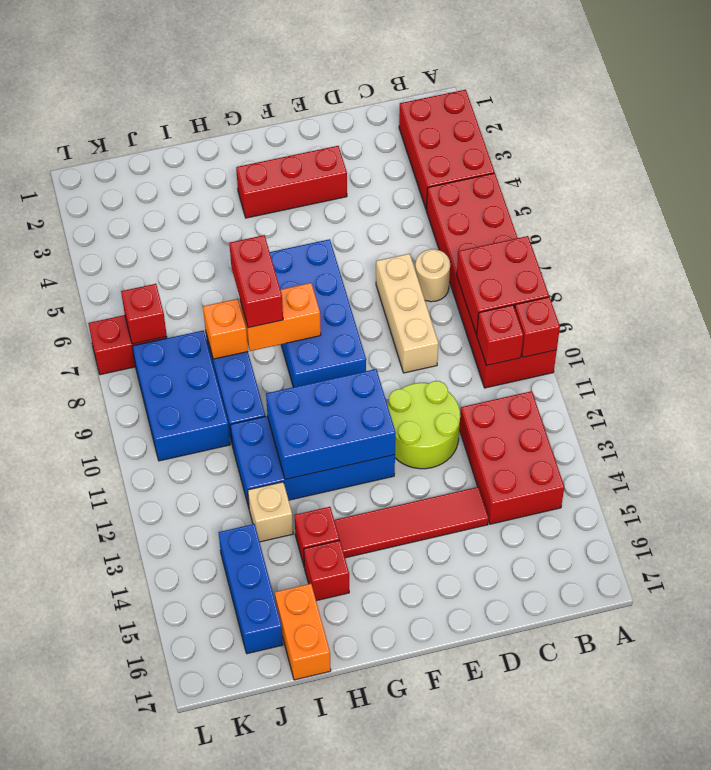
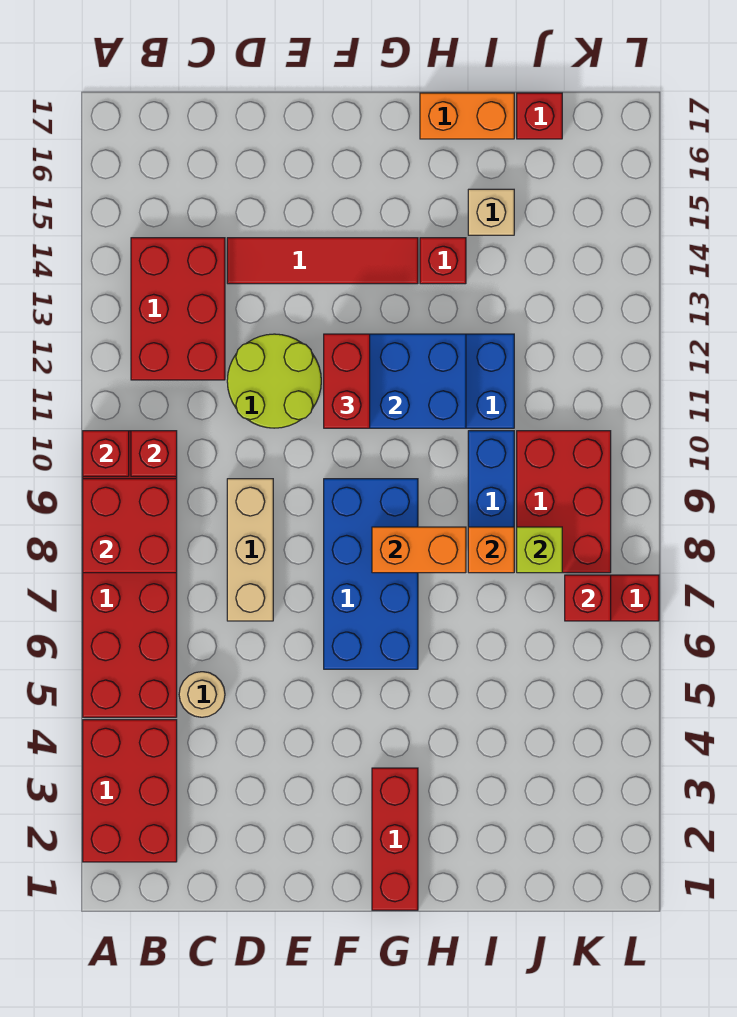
tan 1x1 round brick [415,249,450,302] -> tan 1x1 round brick moved to [179,672,225,717]
red 1x3 brick [236,146,347,218] -> red 1x3 brick turned to [372,768,418,910]
red 1x2 brick [229,235,283,328] -> red 1x2 brick moved to [324,334,370,428]
red 1x1 brick [304,540,349,601] -> red 1x1 brick moved to [517,93,562,139]
tan 1x1 brick [248,482,293,542] -> tan 1x1 brick moved to [468,189,514,235]
orange 1x2 brick [275,584,331,680] -> orange 1x2 brick turned to [420,93,514,139]
blue 2x3 brick [132,331,230,461] -> red 2x3 brick [517,431,611,573]
none -> lime 1x1 brick [517,527,562,573]
blue 1x3 brick [219,524,283,654] -> none

